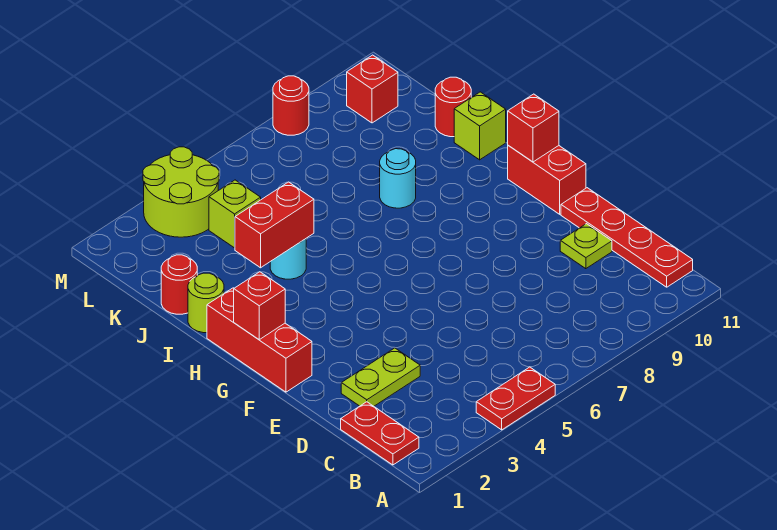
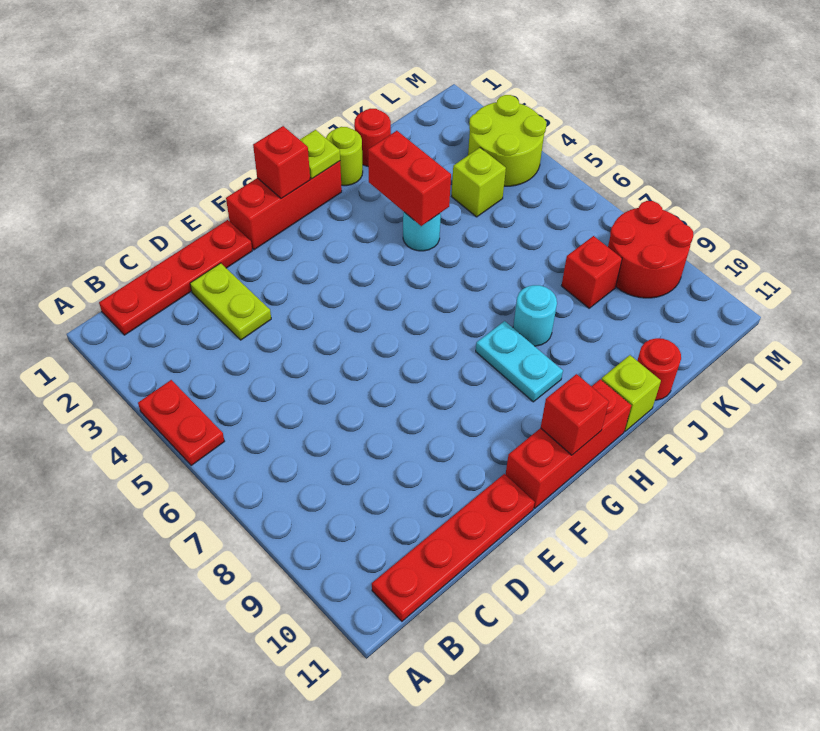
red 1x2 plate [341,402,419,465] -> red 1x4 plate [99,220,252,335]
lime 1x1 plate [560,224,612,269] -> lime 1x1 plate moved to [300,130,340,179]
red 1x2 brick [508,146,586,214] -> red 1x3 brick [505,379,631,508]
none -> cyan 1x2 plate [476,321,563,402]
red 1x1 brick [347,55,398,123] -> red 1x1 brick moved to [561,236,622,308]
red 1x1 round brick [273,76,309,135] -> red 2x2 round brick [608,201,694,298]

